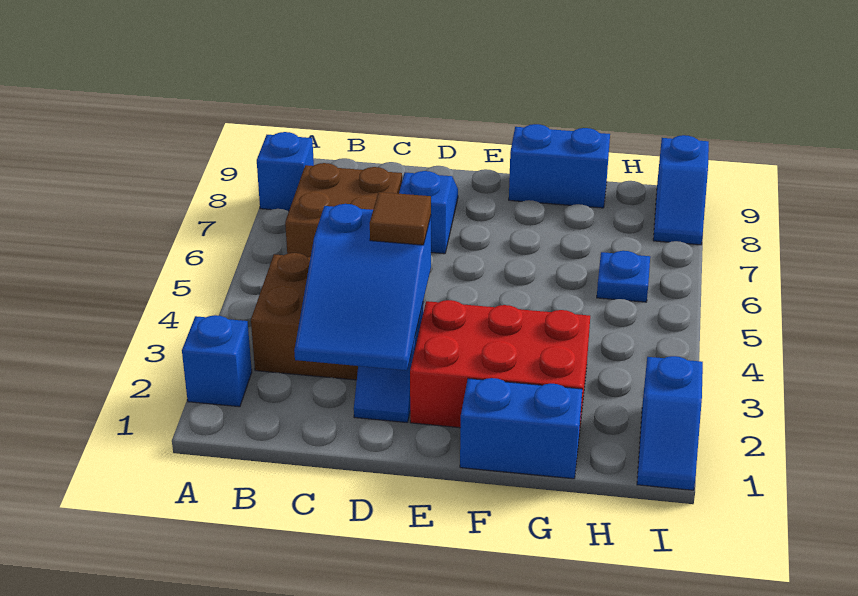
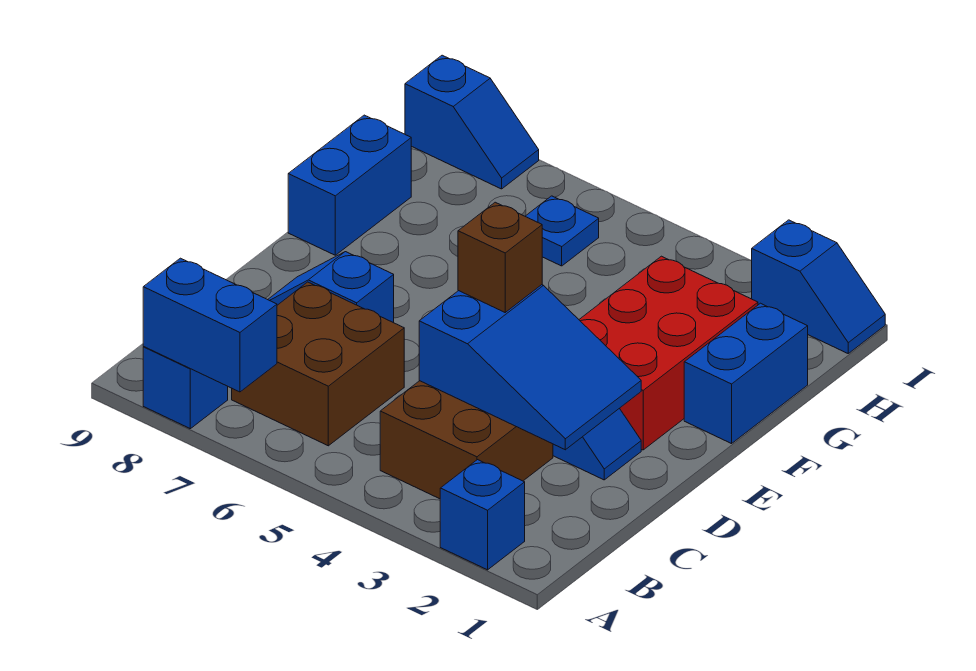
none -> blue 1x2 brick [143,258,277,392]
brown 1x1 tile [370,192,431,245] -> brown 1x1 brick [458,202,542,312]

